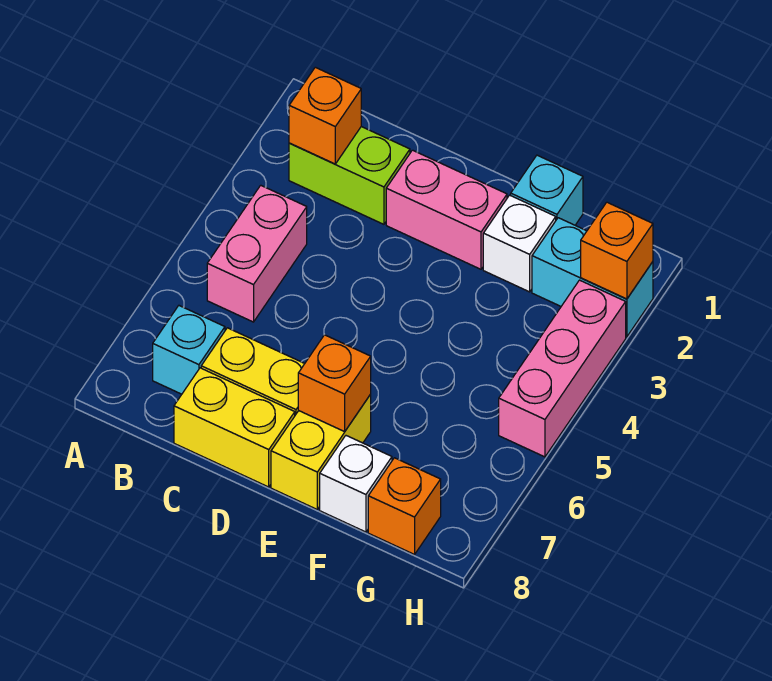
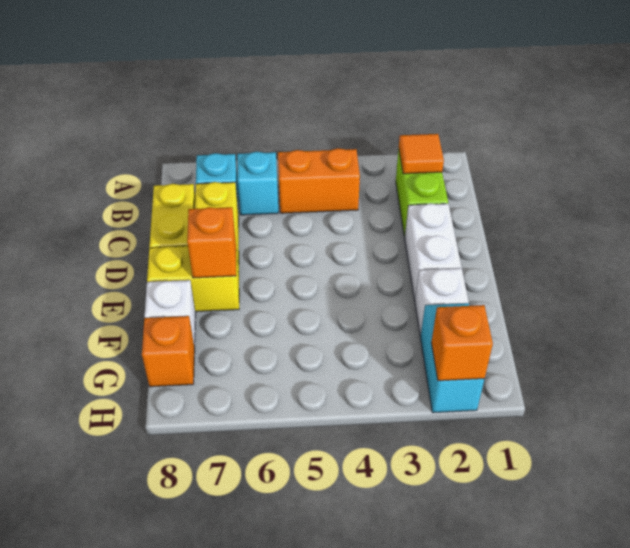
orange 1x1 brick [289,67,361,164] -> orange 1x1 tile [399,134,444,174]
pink 1x2 brick [207,185,307,322] -> orange 1x2 brick [278,148,360,213]
pink 1x2 brick [386,150,507,269] -> white 1x2 brick [405,203,461,300]
cyan 1x1 brick [511,155,583,225] -> cyan 1x1 brick moved to [237,152,279,215]
pink 1x3 brick [499,280,626,457] -> none

